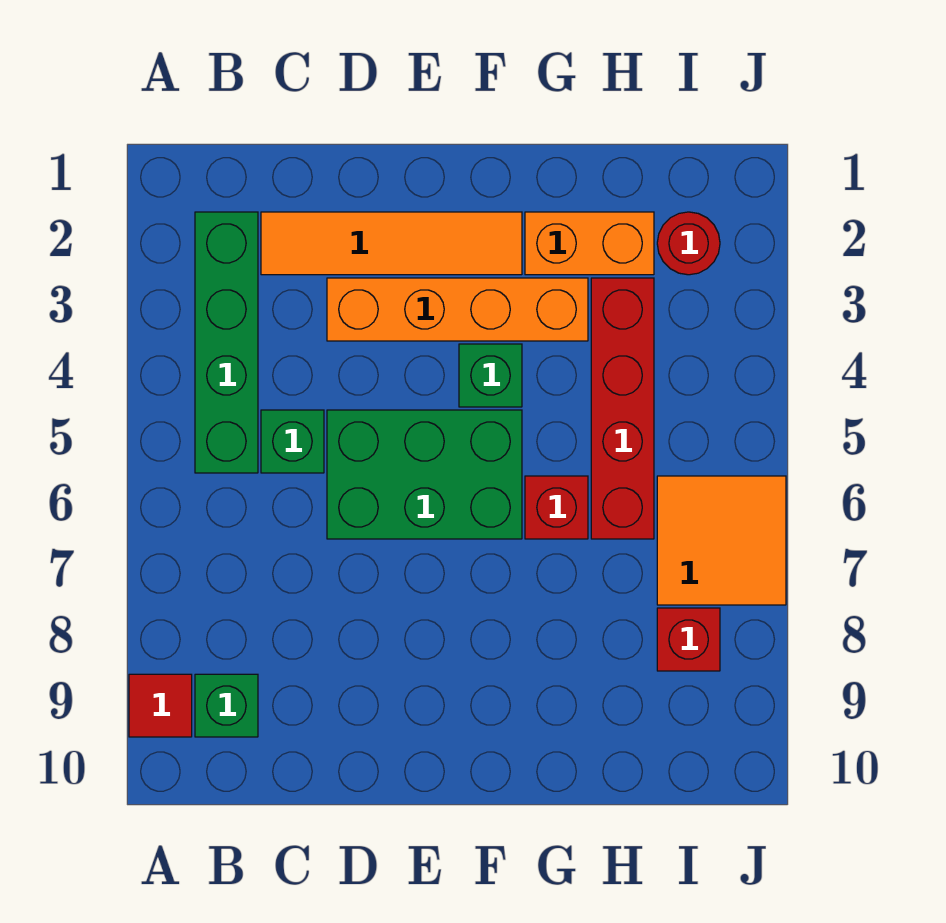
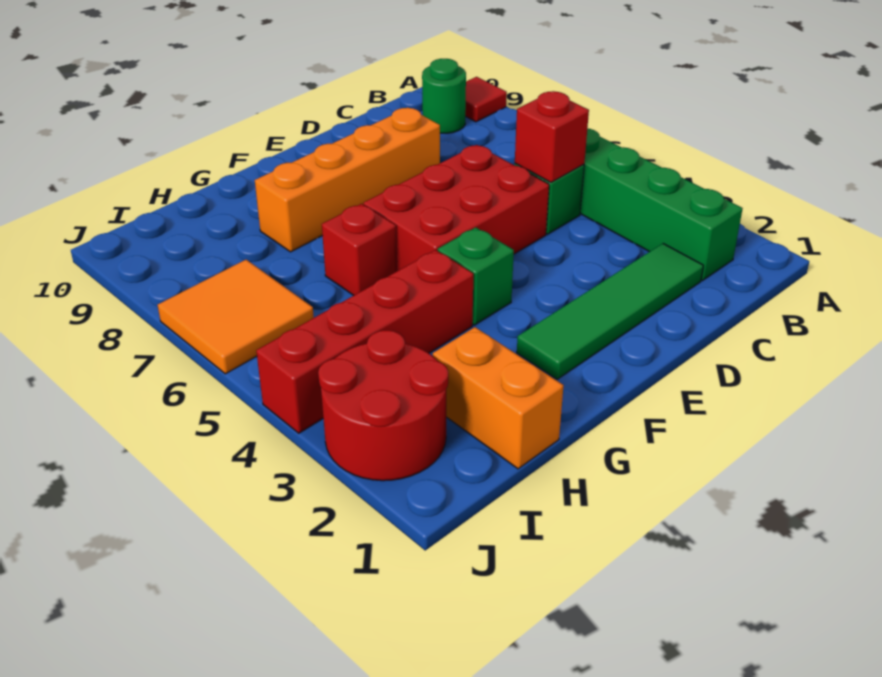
green 1x1 brick [195,674,258,737] -> green 1x1 round brick [422,59,466,133]
orange 1x4 tile [261,212,522,275] -> green 1x4 tile [517,244,703,379]
orange 1x4 brick [327,278,588,341] -> orange 1x4 brick moved to [255,108,440,252]
green 2x3 brick [327,410,522,539] -> red 2x3 brick [363,145,549,271]
orange 1x2 brick [525,212,654,275] -> orange 1x2 brick turned to [433,327,564,469]
red 1x4 brick [591,278,654,539] -> red 1x4 brick turned to [256,250,473,433]
red 1x1 round brick [657,212,720,275] -> red 2x2 round brick [318,330,448,481]
red 1x1 brick [657,608,720,671] -> red 1x1 brick moved to [515,91,589,182]

